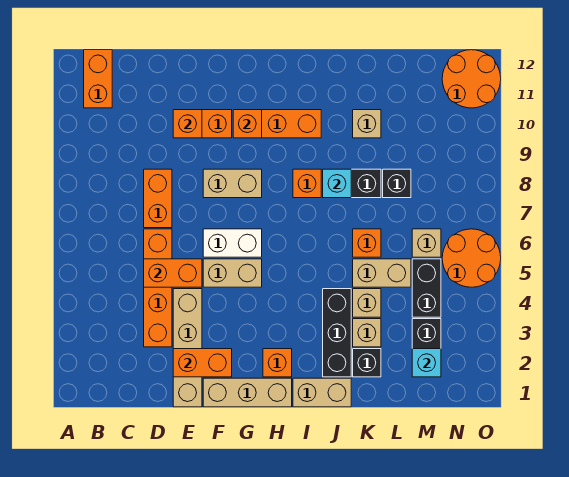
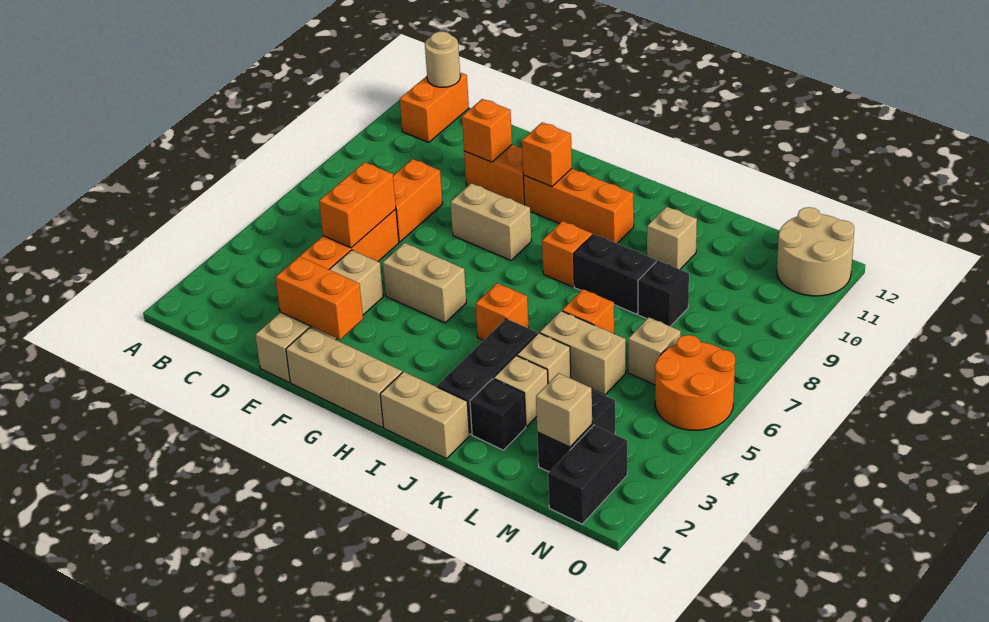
none -> tan 1x1 round brick [425,31,460,87]
orange 1x2 brick [144,259,202,287] -> orange 1x2 brick turned to [319,162,396,248]
white 1x2 brick [203,229,262,257] -> none
orange 1x1 brick [263,349,292,377] -> orange 1x1 brick moved to [476,283,529,340]
cyan 1x1 brick [323,169,351,198] -> none
cyan 1x1 brick [412,349,441,377] -> tan 1x1 brick [536,373,592,447]
black 1x2 brick [412,259,441,317] -> black 1x2 brick moved to [548,425,627,524]
orange 2x2 round brick [442,50,501,108] -> tan 2x2 round brick [777,207,854,296]

